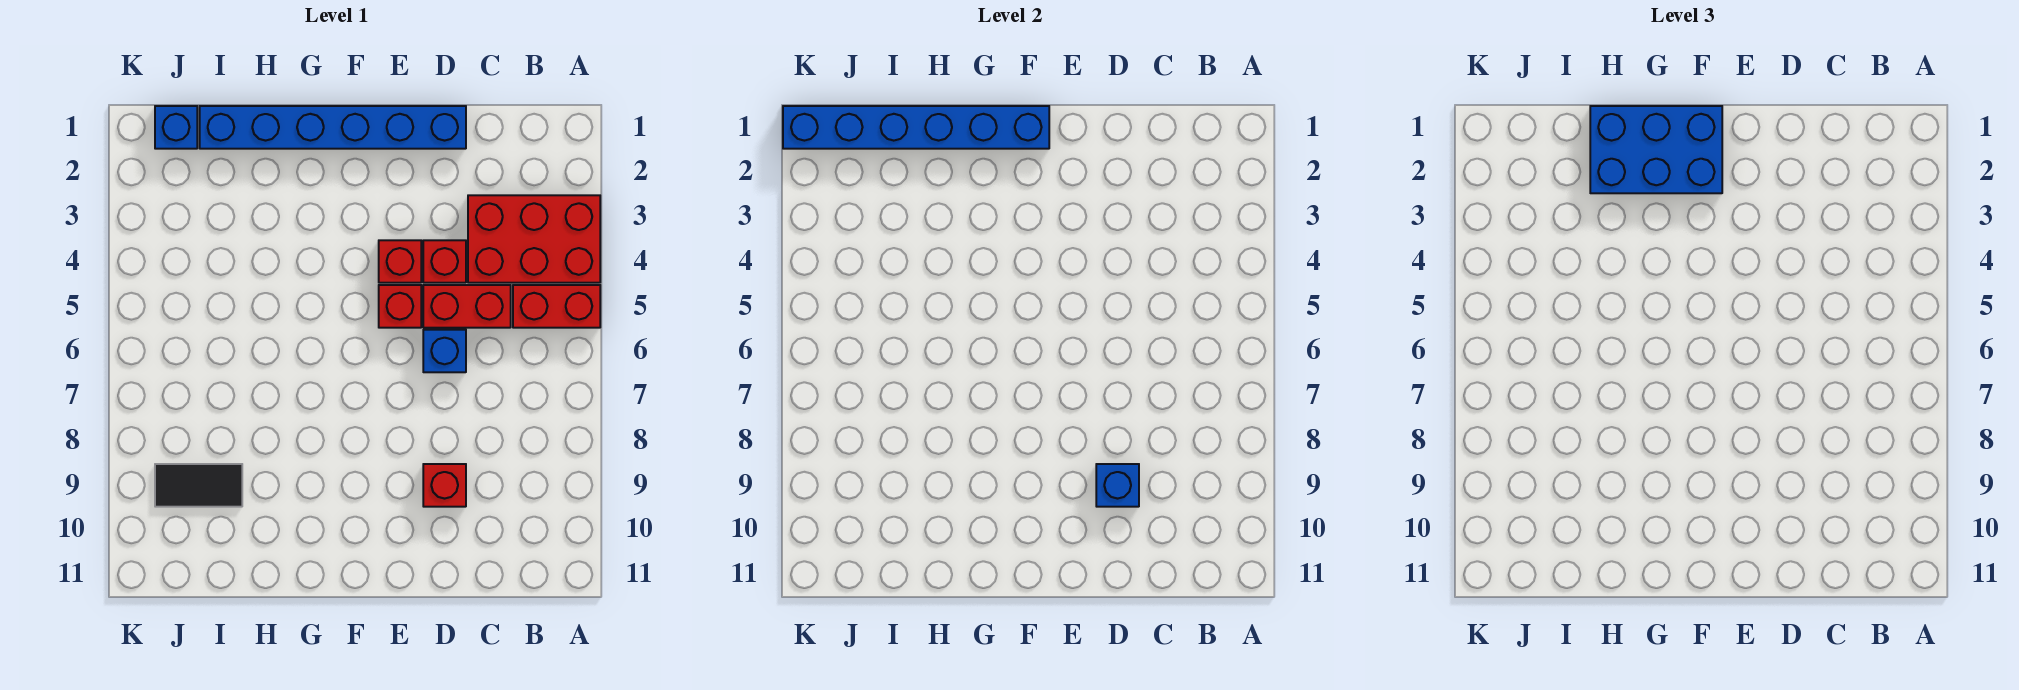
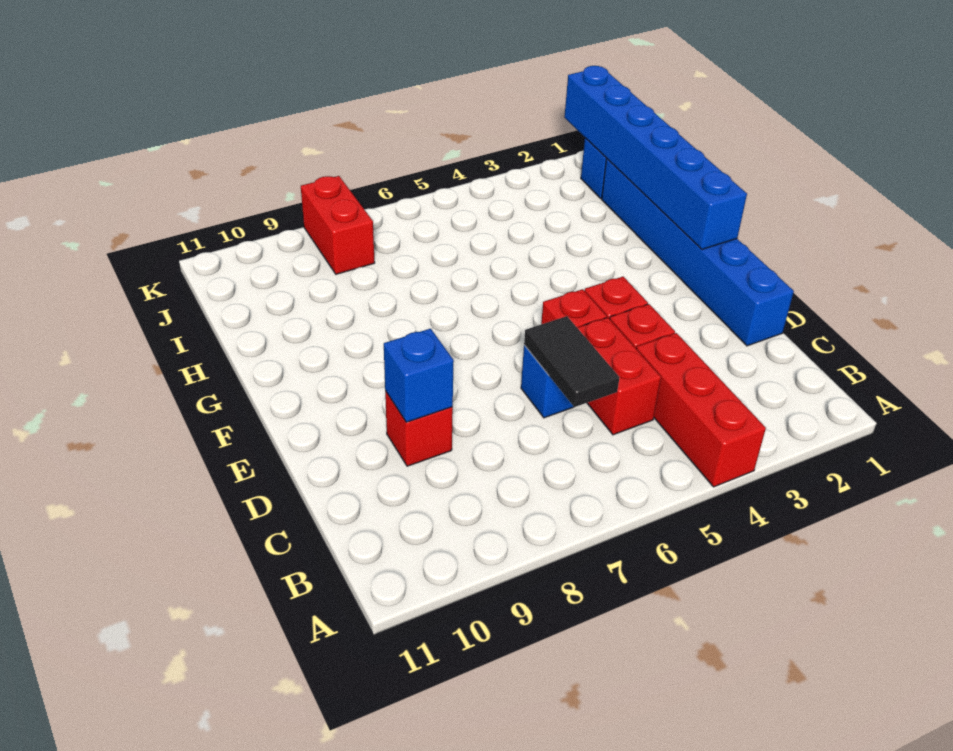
red 2x3 brick [468,195,600,283] -> red 1x3 brick [636,333,766,487]
red 1x2 brick [513,285,600,328] -> red 1x2 brick moved to [301,176,375,274]
blue 2x3 brick [1590,106,1722,193] -> none
black 1x2 tile [155,464,242,507] -> black 1x2 tile moved to [524,316,619,407]

